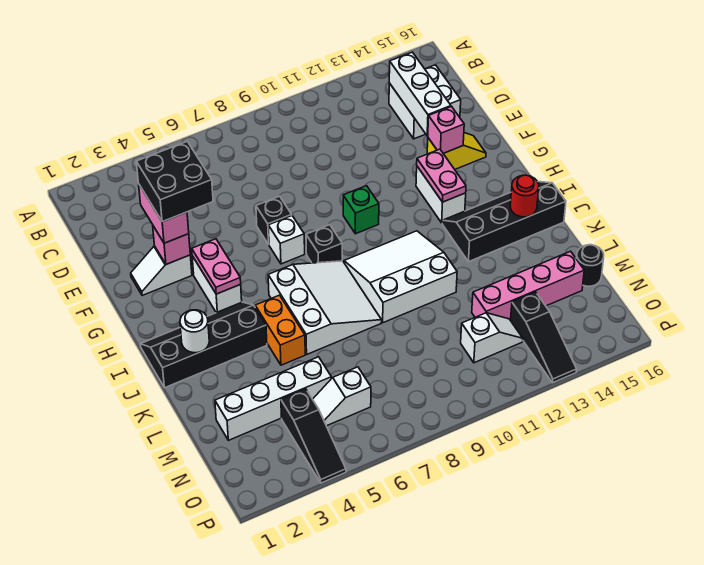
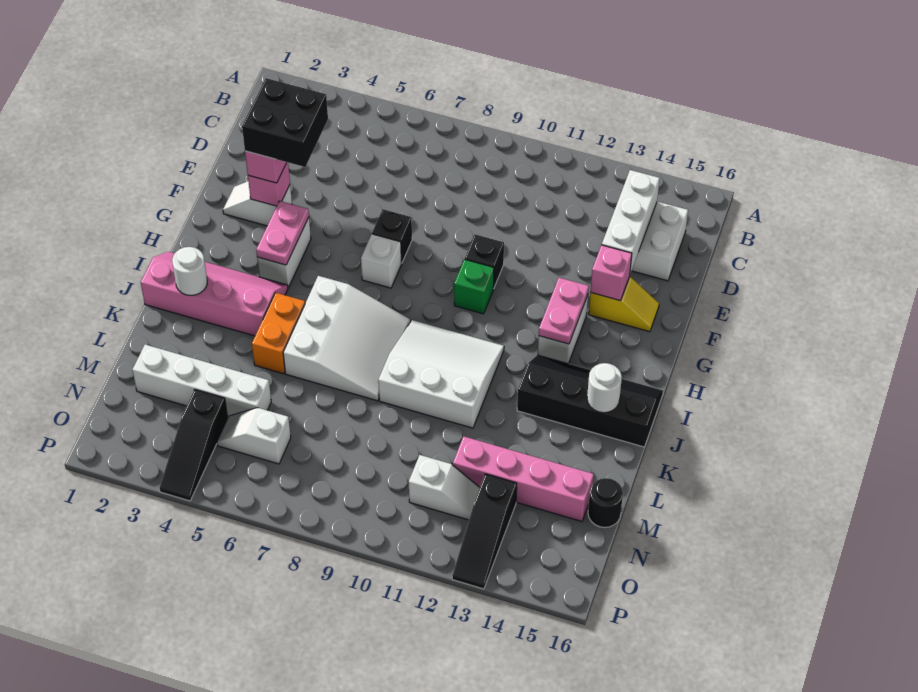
black 1x1 brick [306,225,342,263] -> black 1x1 brick moved to [465,234,504,289]
black 2x4 slope [140,302,267,388] -> pink 2x4 slope [141,252,288,336]
red 1x1 round brick [510,175,539,217] -> white 1x1 round brick [587,363,622,413]

